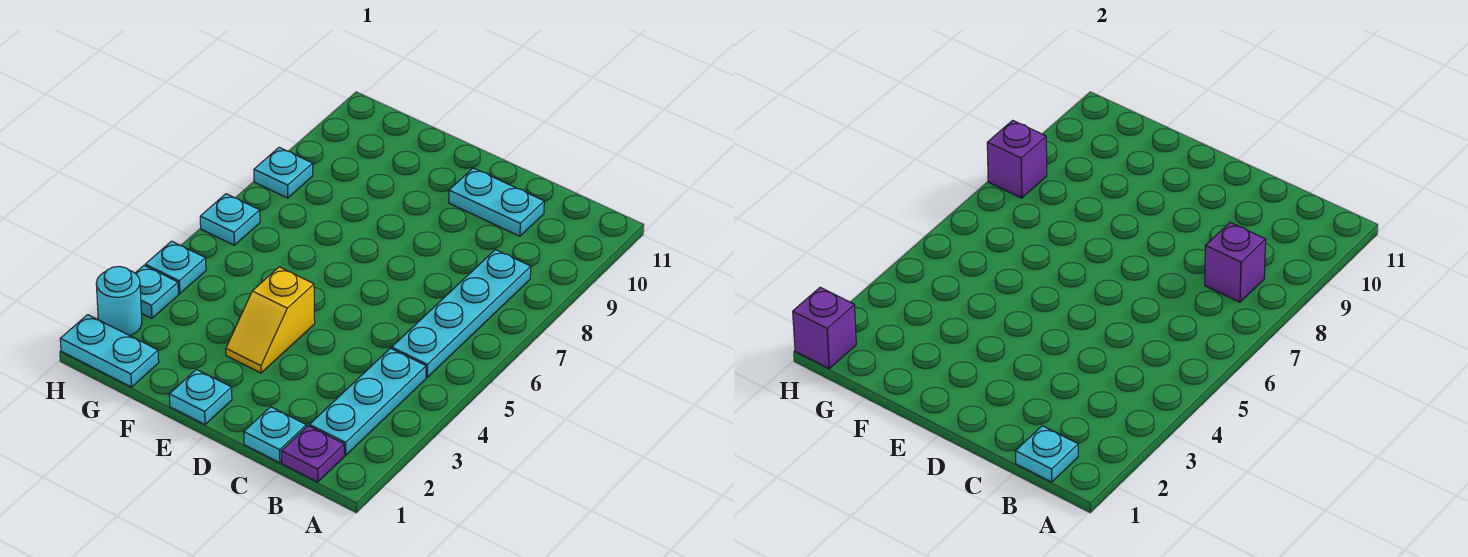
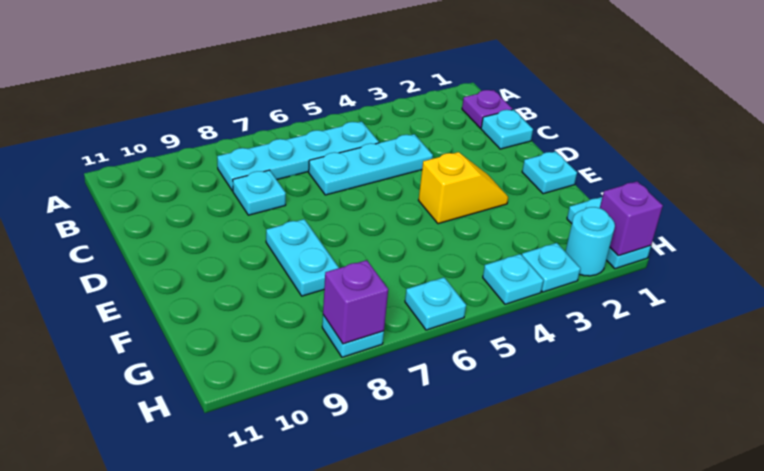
cyan 1x1 plate [1015,426,1078,482] -> cyan 1x1 plate moved to [233,170,286,215]
cyan 1x3 plate [310,348,426,455] -> cyan 1x3 plate moved to [309,134,433,195]
purple 1x1 brick [1205,222,1266,302] -> none
cyan 1x2 plate [449,168,544,236] -> cyan 1x2 plate moved to [266,219,339,296]

